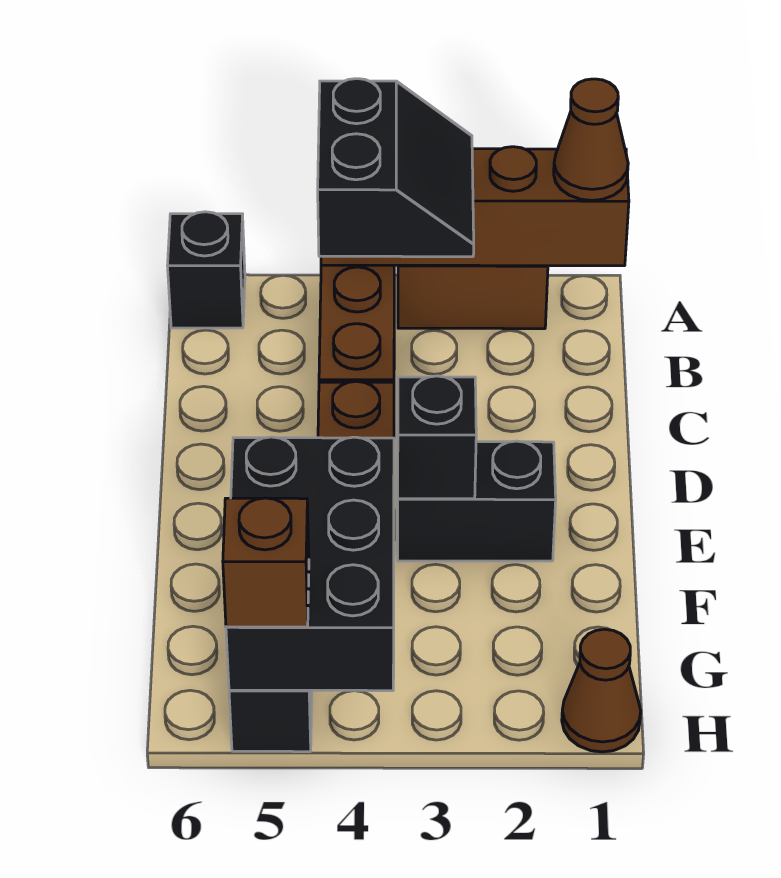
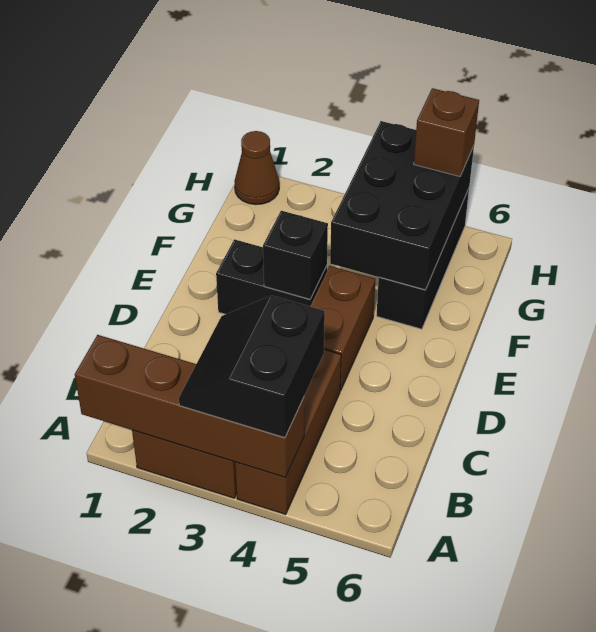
brown 1x1 cone [554,79,628,200] -> none
black 1x1 brick [168,212,245,328] -> none

